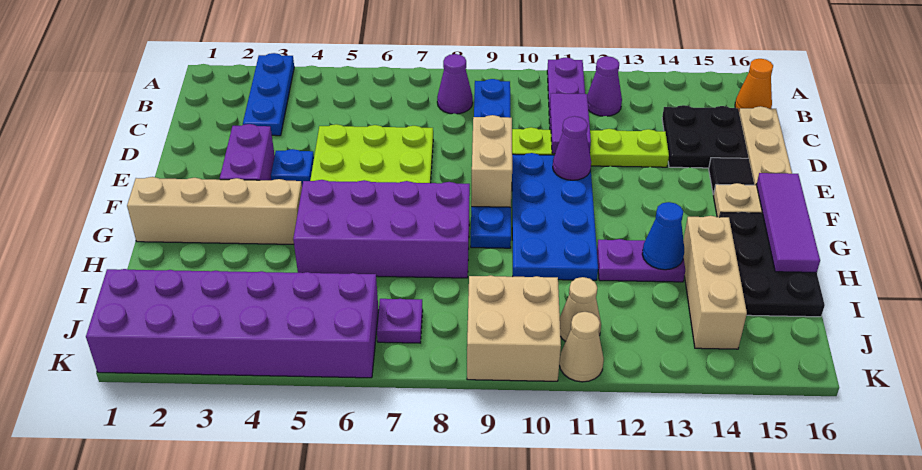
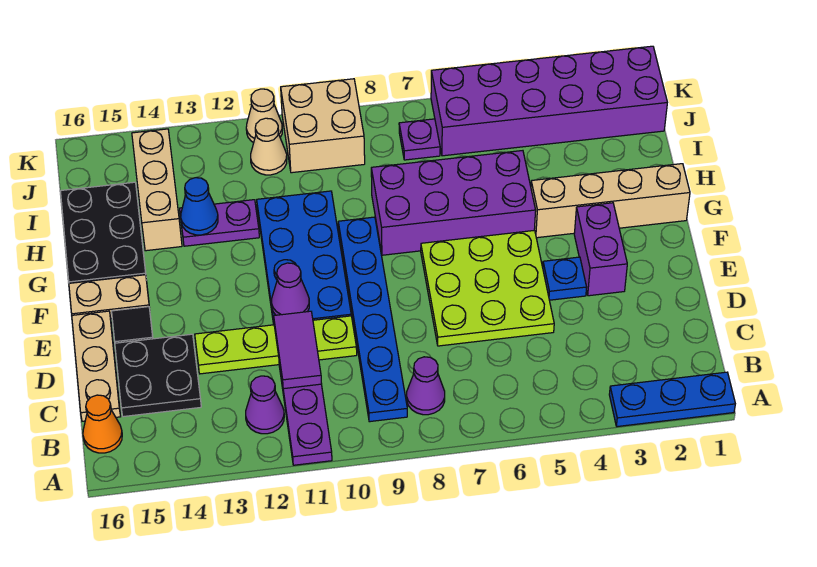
blue 1x3 plate [243,53,294,136] -> blue 1x3 plate turned to [609,372,735,427]
tan 1x2 brick [471,115,512,207] -> none
purple 1x3 tile [757,173,820,272] -> none

